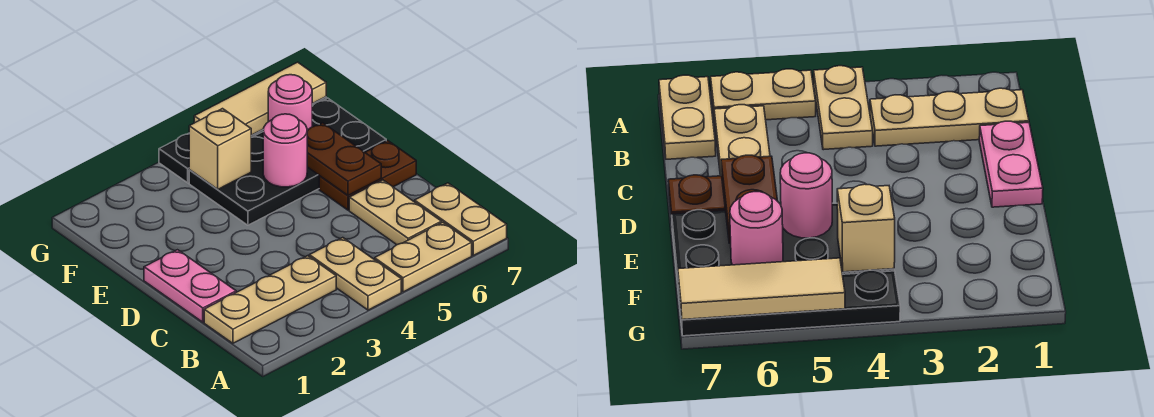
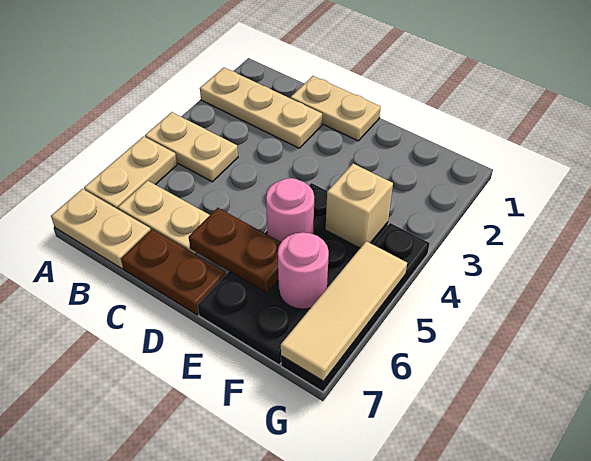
tan 1x3 plate [204,256,336,343] -> tan 1x3 plate turned to [200,68,322,148]
pink 1x2 plate [144,250,236,322] -> tan 1x2 plate [291,76,381,141]
brown 1x2 plate [319,141,416,210] -> brown 1x2 plate turned to [121,229,226,315]

